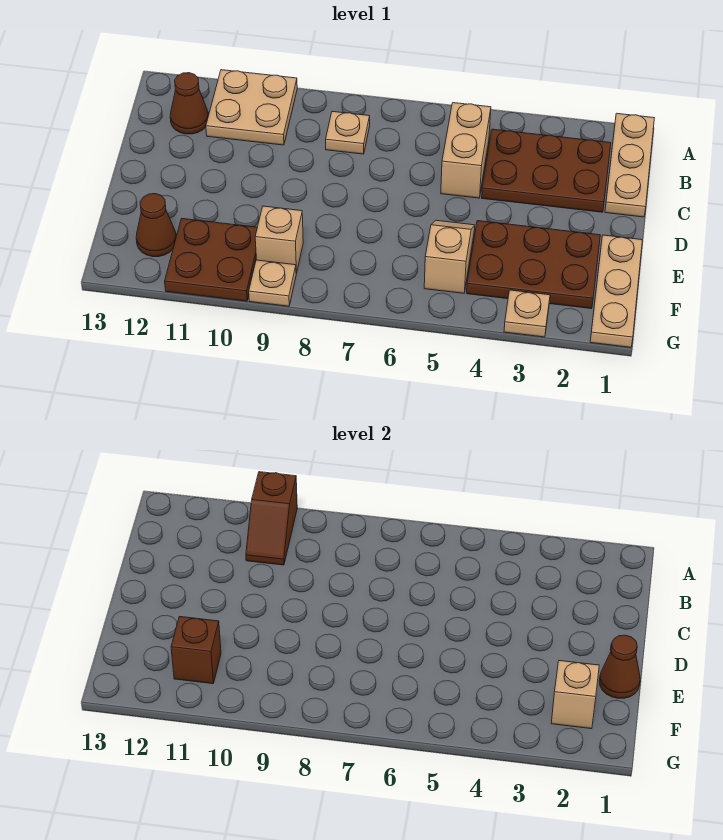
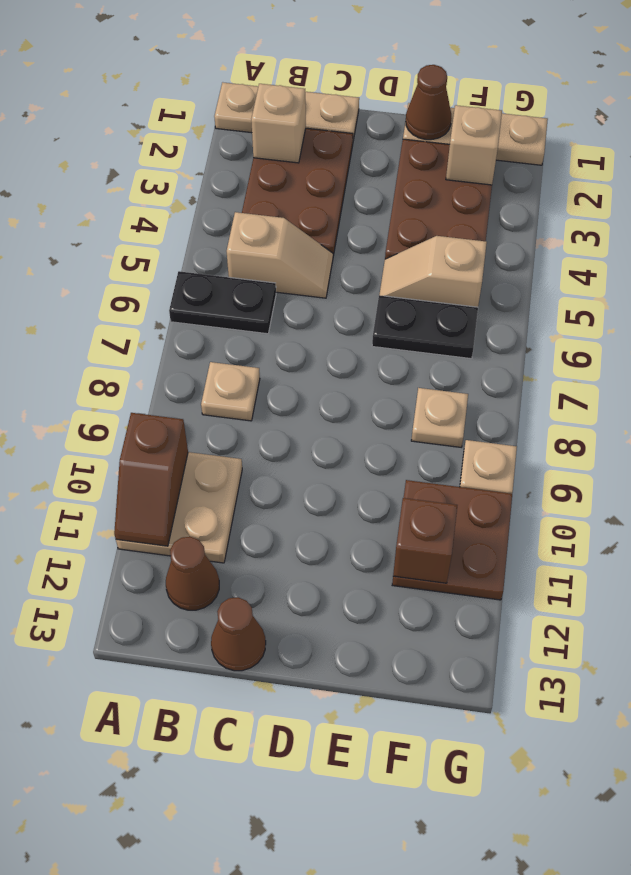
none -> black 1x2 plate [169,271,276,334]
brown 1x2 slope [246,472,297,565] -> brown 1x2 slope turned to [114,413,188,546]
tan 1x2 brick [441,103,491,198] -> tan 1x2 slope [227,212,333,298]
none -> black 1x2 plate [372,295,478,359]
tan 1x1 brick [255,206,303,273] -> tan 1x1 brick moved to [251,84,306,163]
brown 1x1 cone [136,194,176,257] -> brown 1x1 cone moved to [211,597,266,671]
tan 1x1 plate [504,290,550,337] -> tan 1x1 plate moved to [411,388,468,447]

